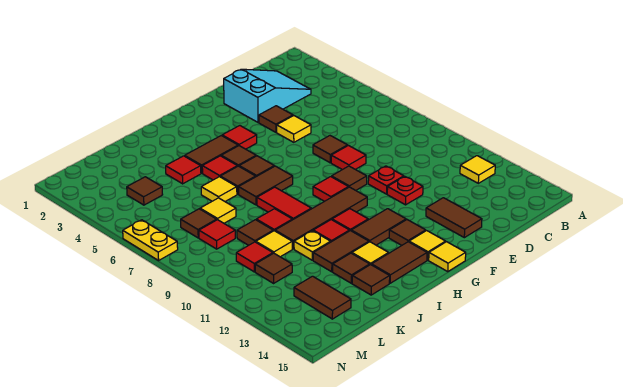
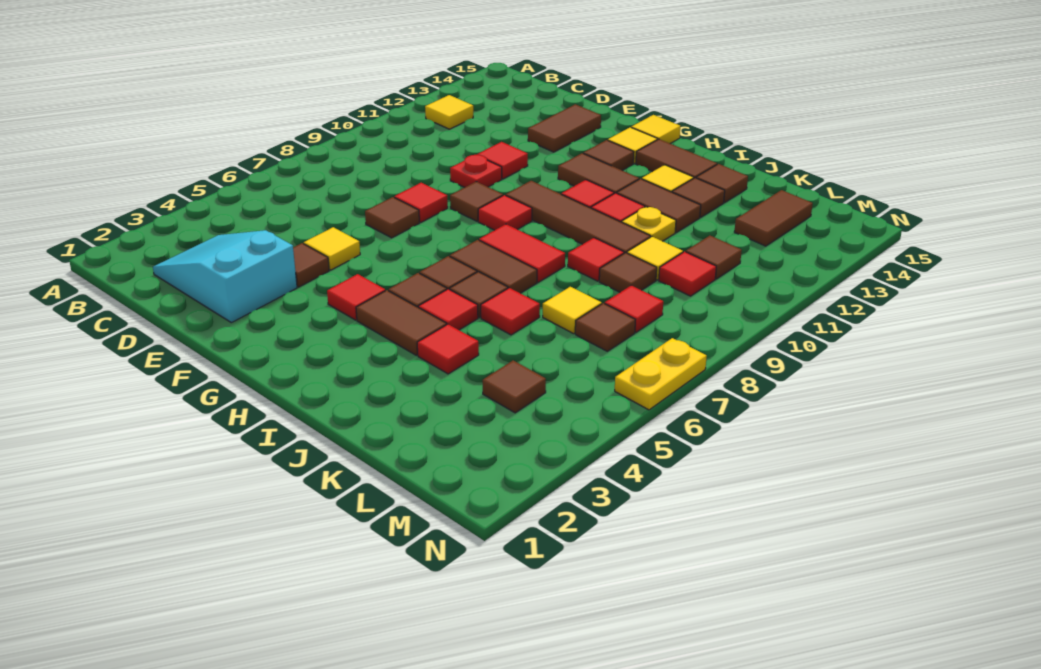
red 1x1 plate [387,177,423,205] -> red 1x1 tile [477,142,528,179]
red 1x2 tile [257,187,311,220] -> red 1x2 tile turned to [479,224,565,282]
yellow 1x1 tile [201,177,237,201] -> red 1x1 tile [481,288,540,335]

